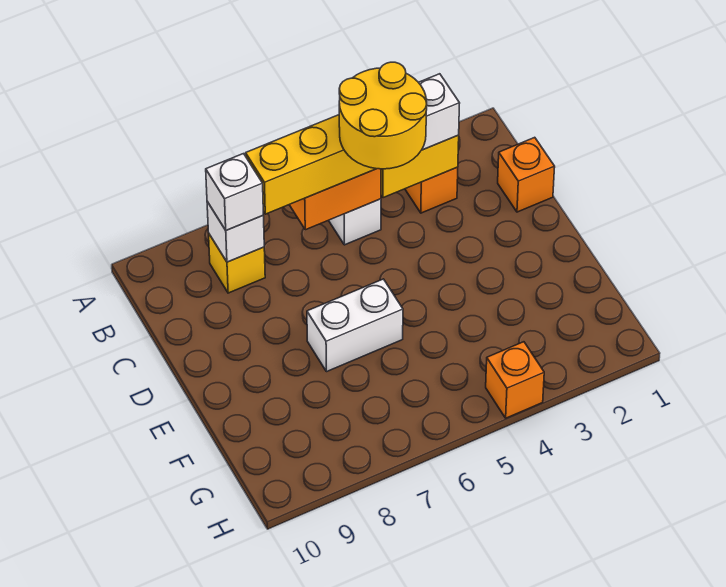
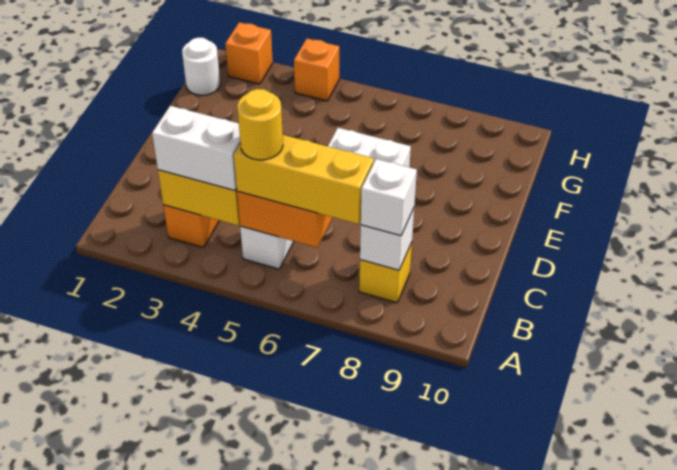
yellow 2x2 round brick [339,62,427,169] -> yellow 1x1 round brick [237,89,283,160]
orange 1x1 brick [498,137,555,212] -> orange 1x1 brick moved to [225,22,273,84]
none -> white 1x1 round brick [182,38,220,95]

